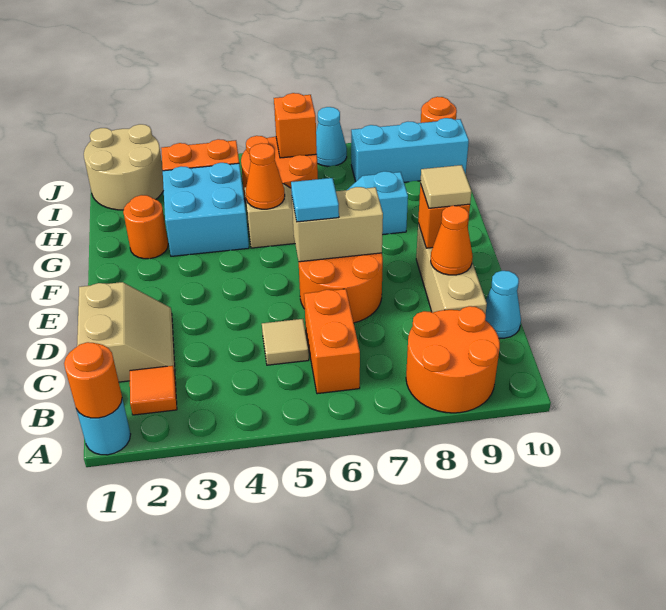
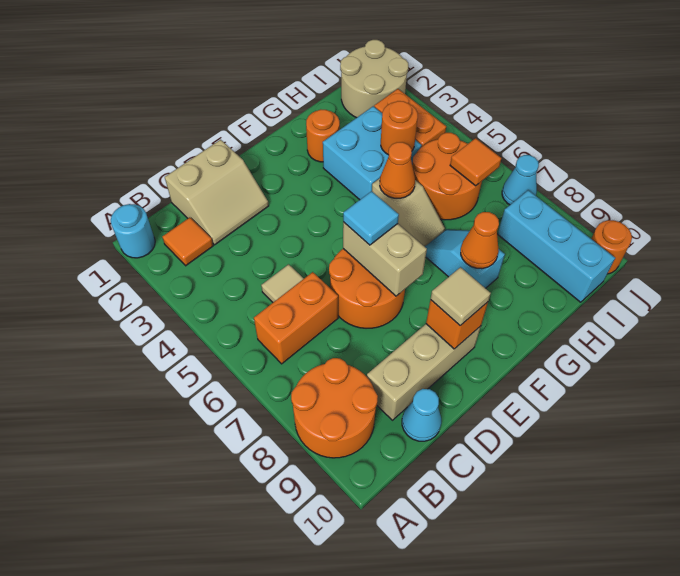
orange 1x1 round brick [64,342,122,418] -> orange 1x1 round brick moved to [381,101,418,155]
orange 1x1 cone [431,206,473,275] -> orange 1x1 cone moved to [461,212,499,269]
orange 1x1 brick [274,93,317,158] -> orange 1x1 tile [450,138,501,186]

